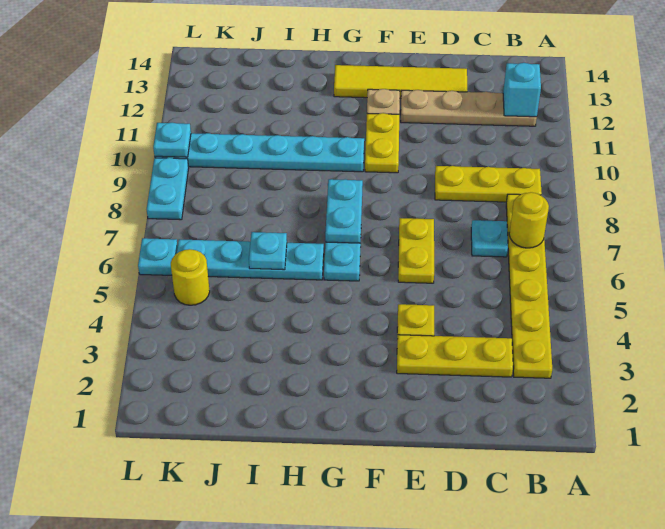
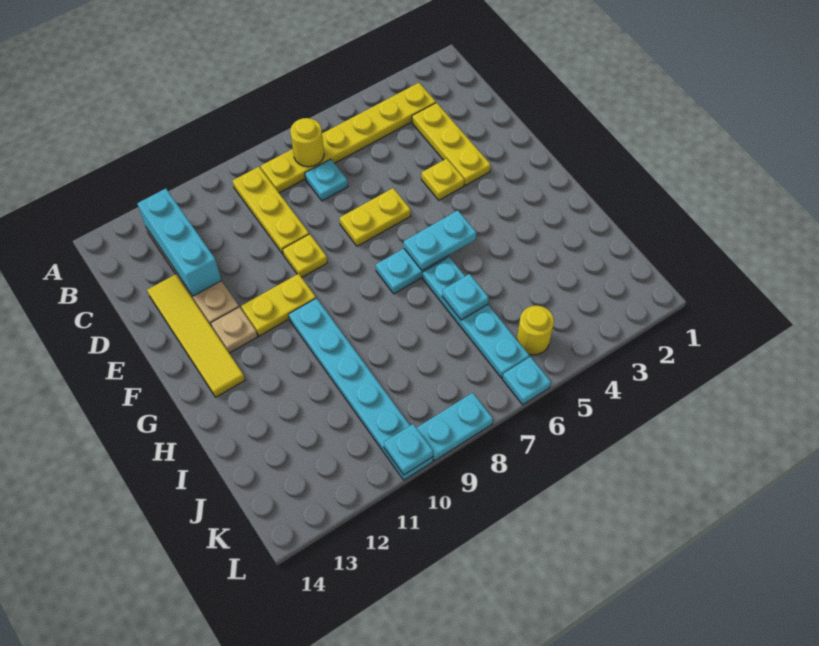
cyan 1x1 brick [503,63,541,117] -> cyan 1x3 brick [137,189,221,296]
none -> yellow 1x1 plate [283,234,327,277]
cyan 1x2 plate [325,179,363,243] -> cyan 1x2 plate moved to [404,211,477,271]

